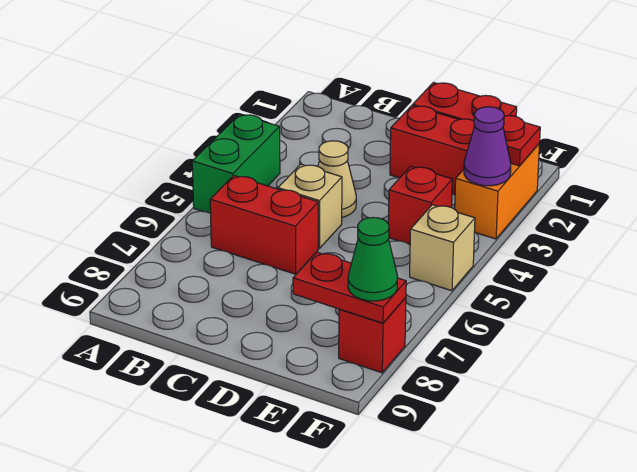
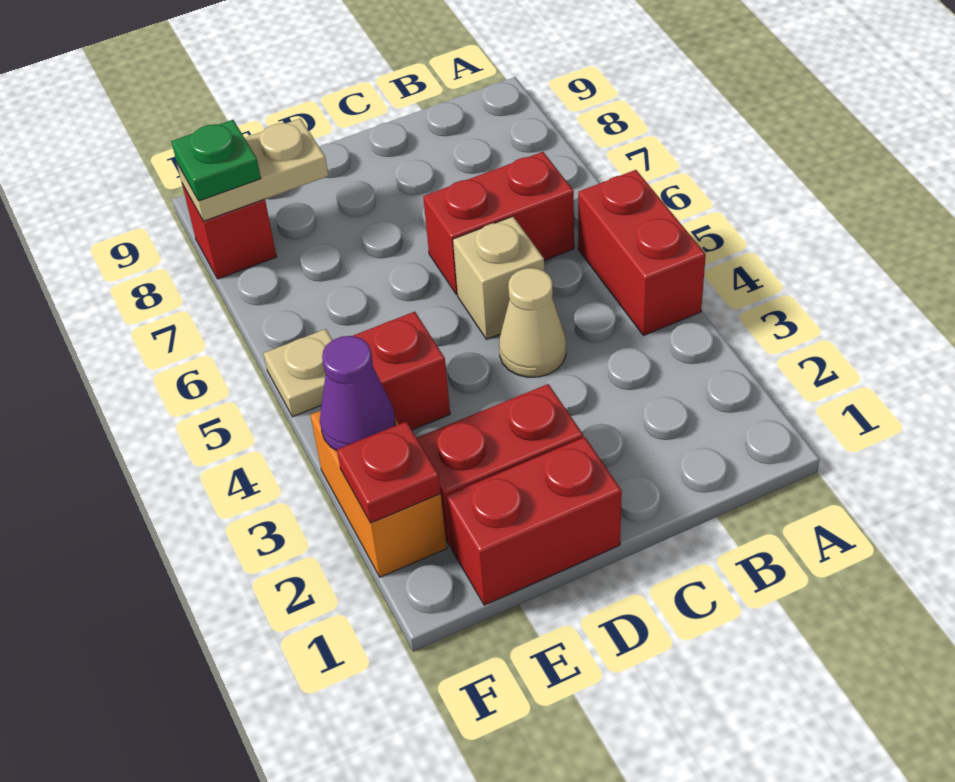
green 1x2 brick [192,114,280,214] -> red 1x2 brick [578,170,706,335]
red 1x2 plate [293,252,406,323] -> tan 1x2 plate [177,118,328,221]
tan 1x1 brick [410,205,475,291] -> tan 1x1 plate [264,329,332,417]
green 1x1 cone [348,218,398,301] -> green 1x1 plate [171,120,261,201]

